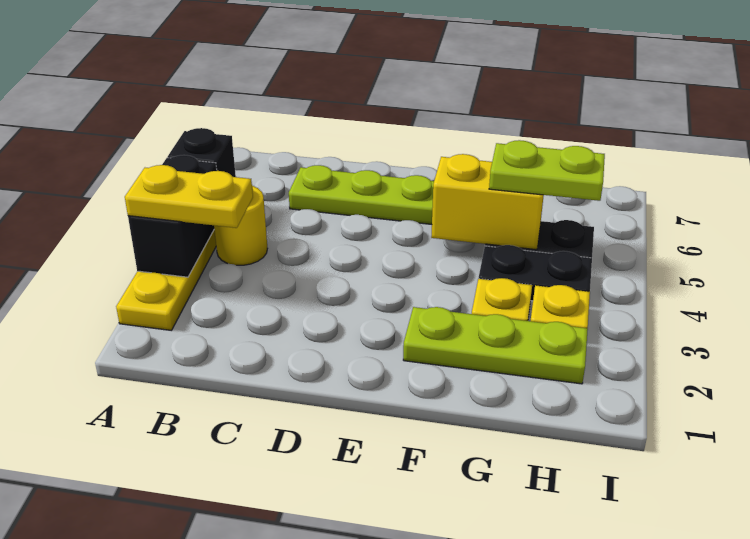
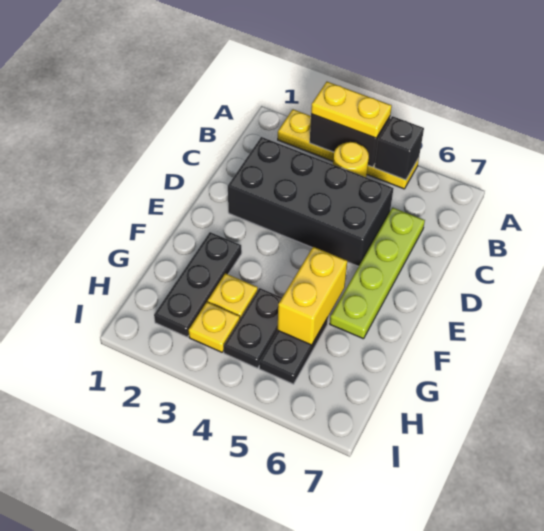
yellow 1x2 plate [125,165,253,228] -> yellow 1x2 plate turned to [311,82,392,138]
none -> black 2x4 brick [228,137,393,266]
lime 1x3 plate [403,307,588,384] -> black 1x3 plate [154,232,242,337]
lime 1x2 plate [489,140,605,201] -> none

